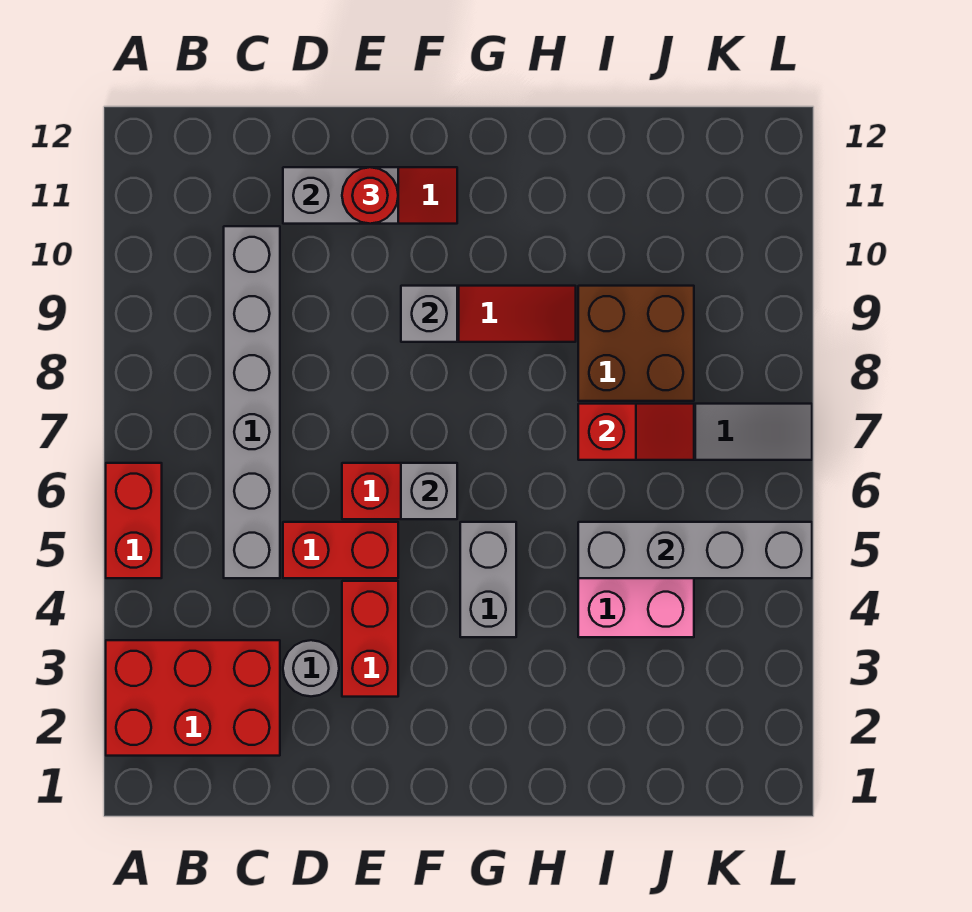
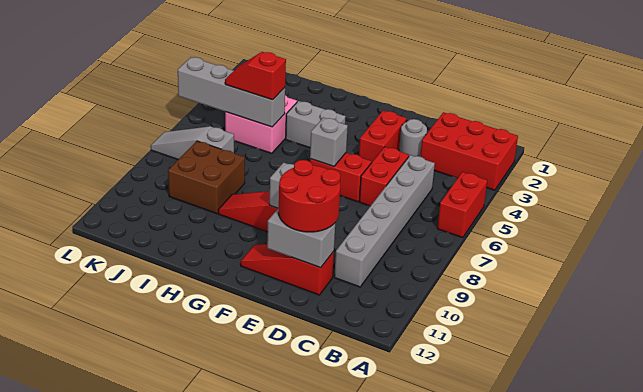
red 1x2 brick [283,522,398,578] -> red 1x2 brick turned to [359,147,409,206]
red 1x1 round brick [342,167,398,224] -> red 2x2 round brick [279,160,340,232]
grey 1x2 brick [460,522,516,637] -> grey 1x2 brick turned to [286,101,346,148]
red 1x2 slope [578,404,694,460] -> red 1x2 slope moved to [225,52,286,100]

